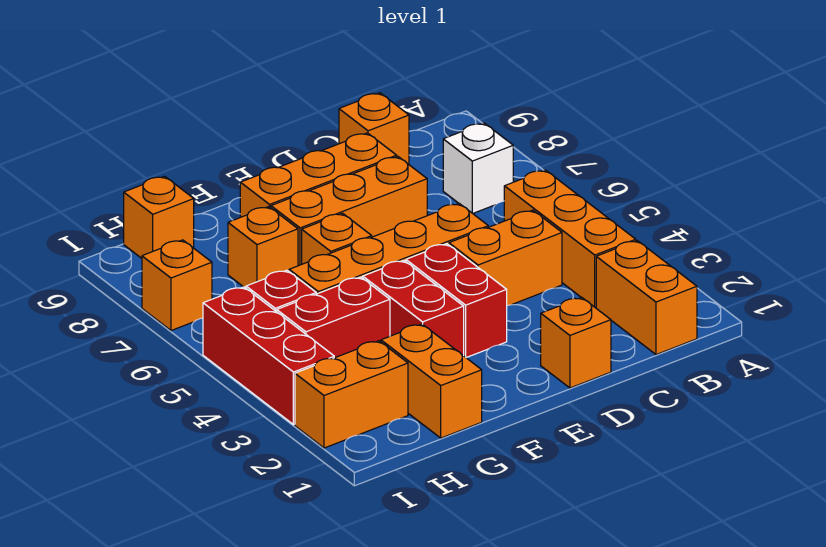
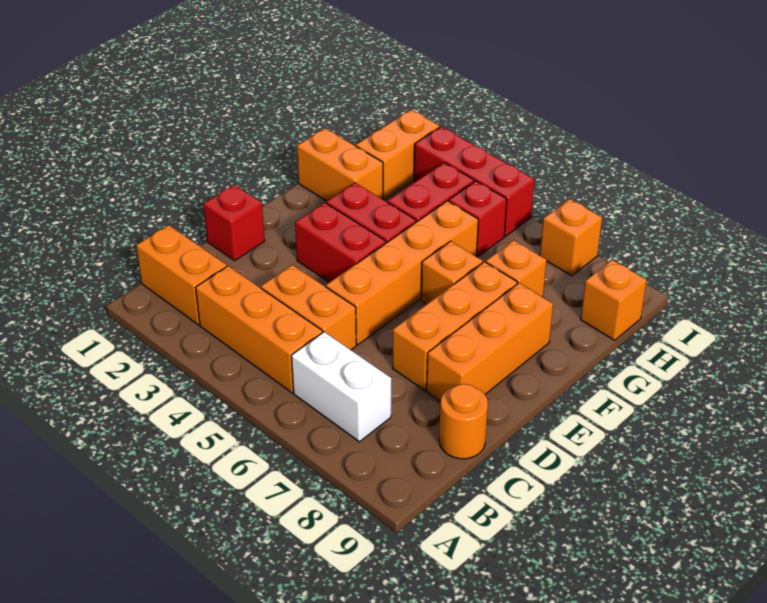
white 1x1 brick [443,123,513,213] -> white 1x2 brick [292,332,391,442]
orange 1x2 brick [449,210,562,305] -> orange 1x2 brick turned to [261,265,356,350]
orange 1x1 brick [339,93,409,164] -> orange 1x1 round brick [439,384,488,459]
orange 1x1 brick [541,297,611,388] -> red 1x1 brick [204,185,265,260]

